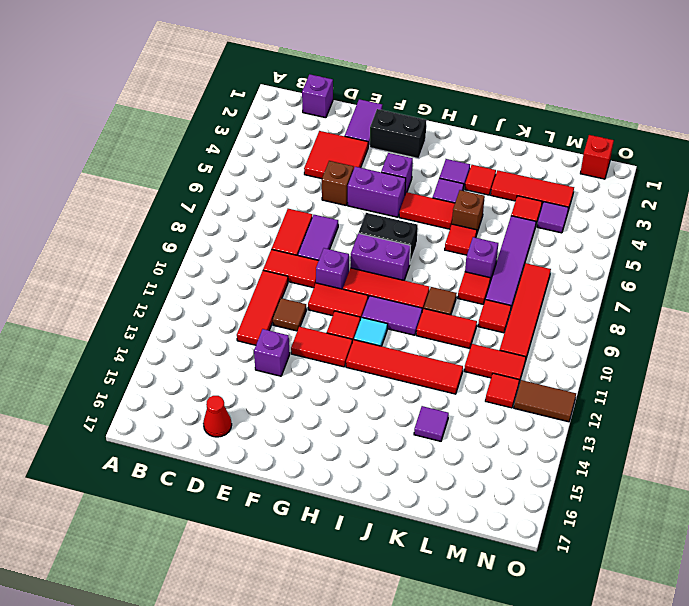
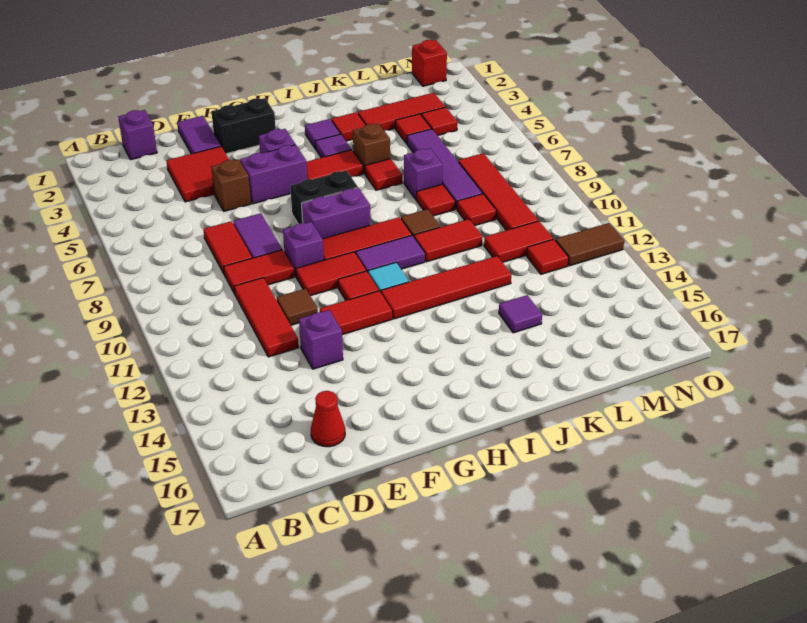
purple 1x1 tile [537,202,569,233] -> red 1x1 tile [421,107,457,136]

